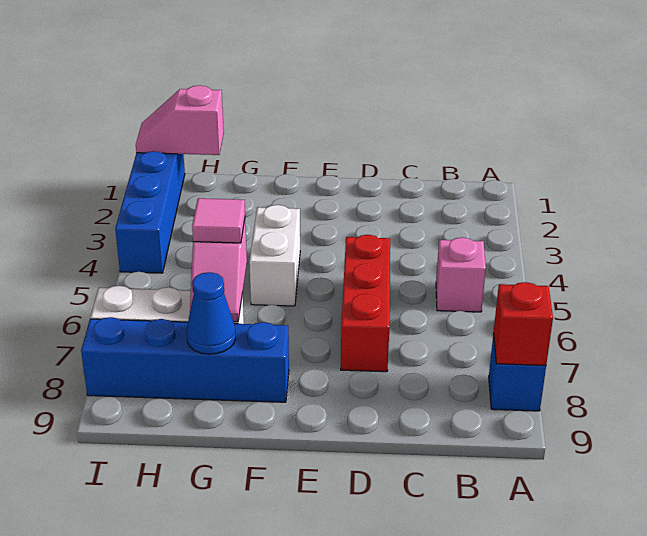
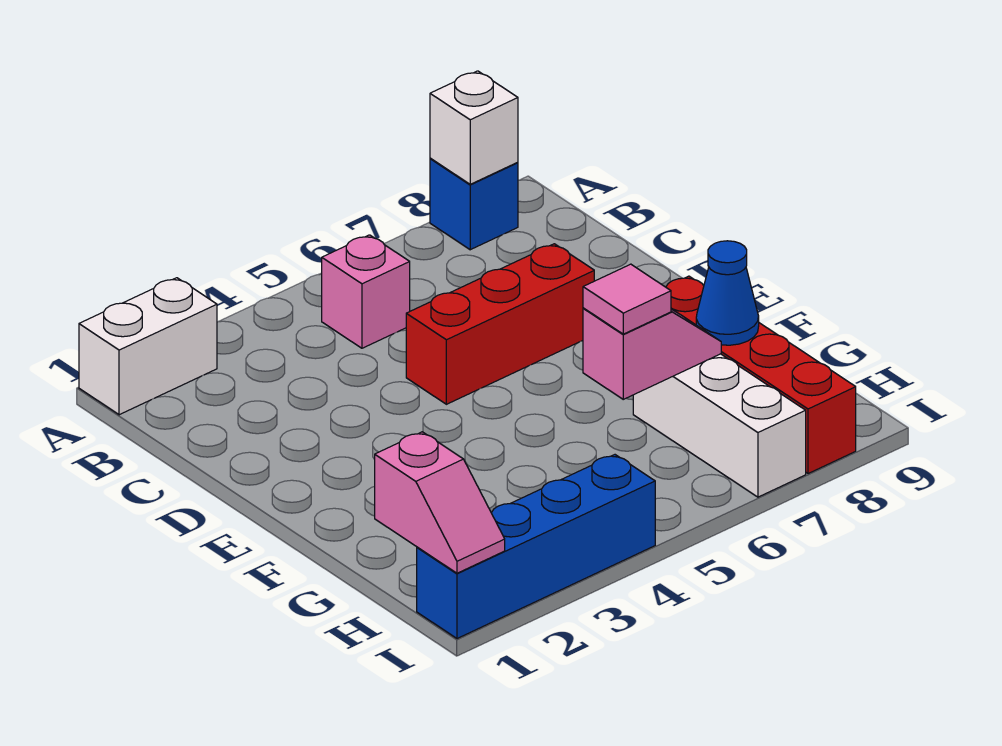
red 1x1 brick [494,282,553,365] -> white 1x1 brick [430,71,518,184]
white 1x2 brick [249,205,300,306] -> white 1x2 brick moved to [79,278,217,415]
blue 1x4 brick [81,317,289,402] -> red 1x4 brick [666,276,856,474]

